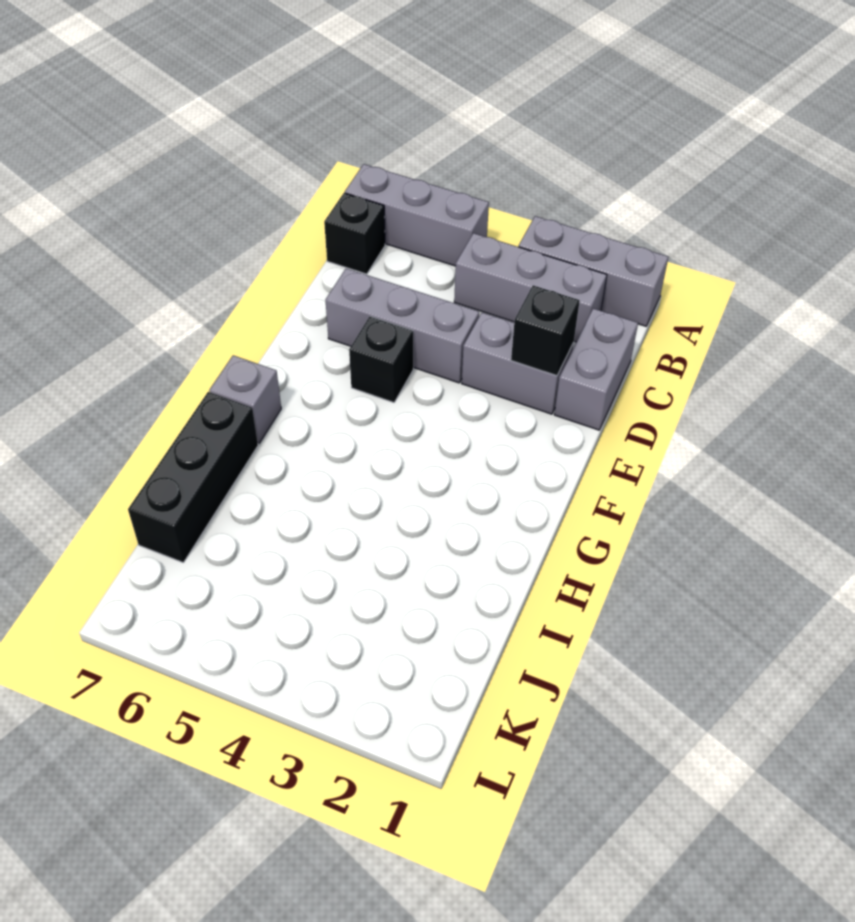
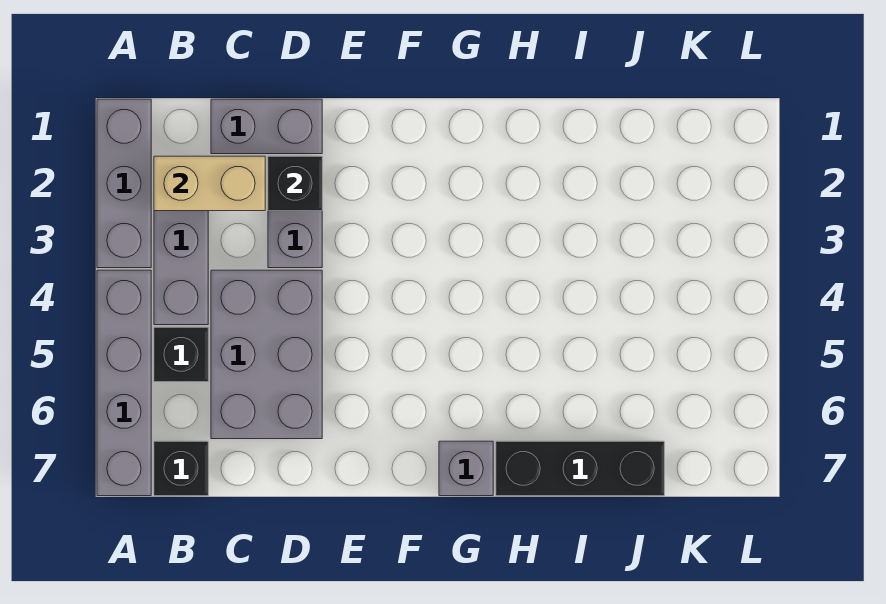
grey 1x3 brick [345,164,489,266] -> grey 1x4 brick [97,270,151,496]
none -> tan 1x2 brick [154,156,265,211]
grey 1x3 brick [325,268,479,383] -> grey 2x3 brick [211,270,322,439]
black 1x1 brick [349,316,413,403] -> black 1x1 brick moved to [154,327,208,382]

